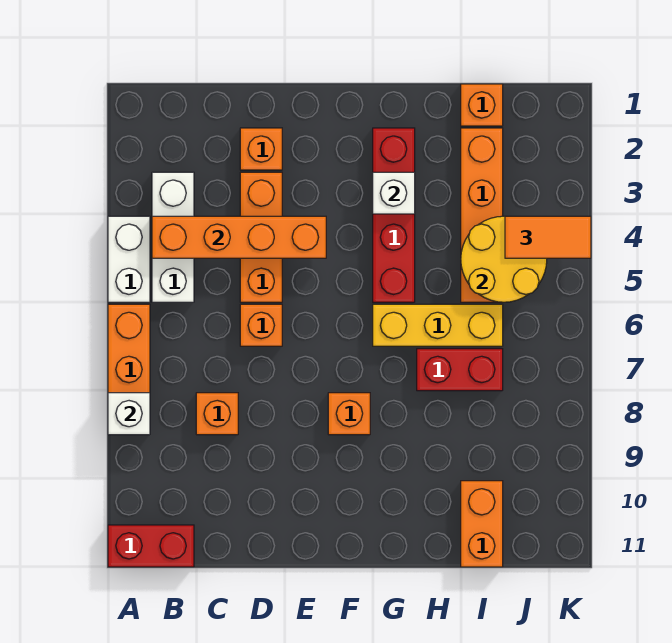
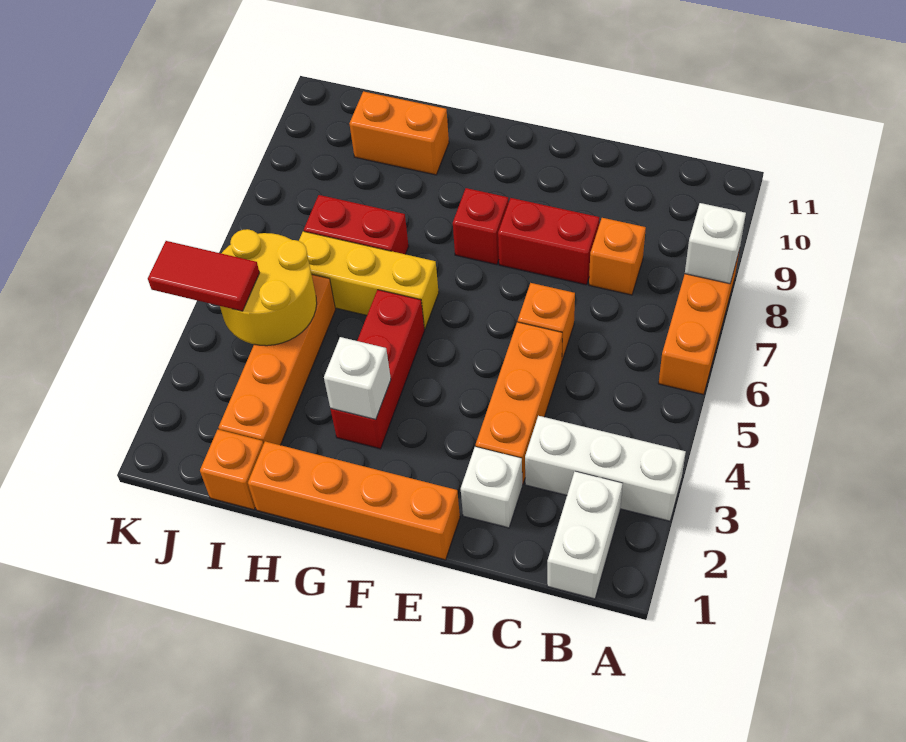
white 1x2 brick [108,216,150,302] -> white 1x2 brick moved to [547,471,623,599]
red 1x2 brick [108,525,194,567] -> red 1x2 brick moved to [498,198,599,285]
white 1x3 brick [152,172,194,302] -> white 1x3 brick turned to [525,416,686,521]
orange 1x4 brick [152,216,326,258] -> orange 1x4 brick moved to [248,441,460,560]
orange 1x1 brick [240,128,282,170] -> white 1x1 brick [461,447,522,528]
orange 1x1 brick [328,393,370,435] -> red 1x1 brick [453,188,508,265]
red 1x4 brick [373,128,415,302] -> red 1x3 brick [331,290,425,449]
orange 1x2 brick [461,481,503,567] -> orange 1x2 brick turned to [349,91,449,175]
orange 1x2 tile [505,216,591,258] -> red 1x2 tile [148,241,259,311]

